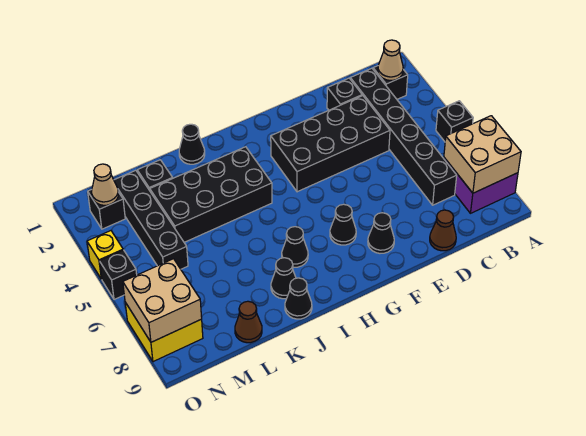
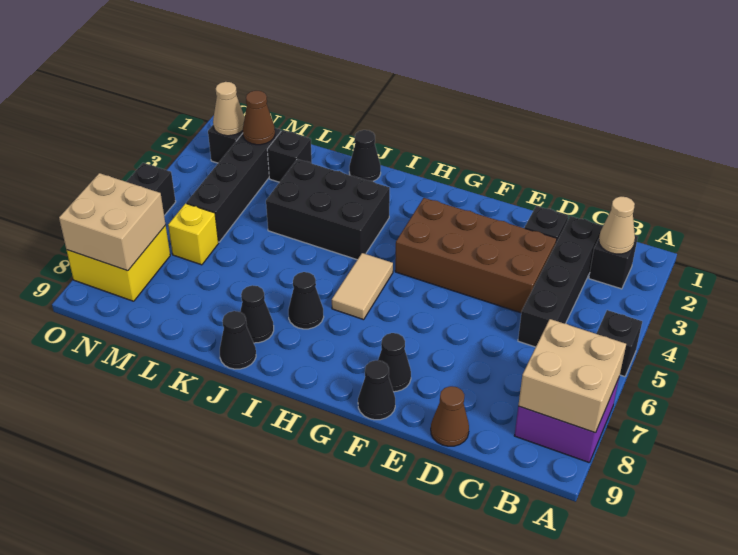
black 1x6 brick [350,68,457,205] -> black 1x4 brick [518,216,603,347]
black 2x4 brick [271,96,390,192] -> brown 2x4 brick [395,198,557,313]
black 1x1 cone [330,204,356,245] -> black 1x1 cone moved to [358,360,395,420]
none -> tan 1x2 tile [332,253,393,320]
black 2x4 brick [150,147,272,242] -> black 2x3 brick [266,159,390,260]
brown 1x1 cone [235,301,262,343] -> brown 1x1 cone moved to [243,91,275,145]
yellow 1x1 brick [87,231,123,279] -> yellow 1x1 brick moved to [168,203,219,265]

